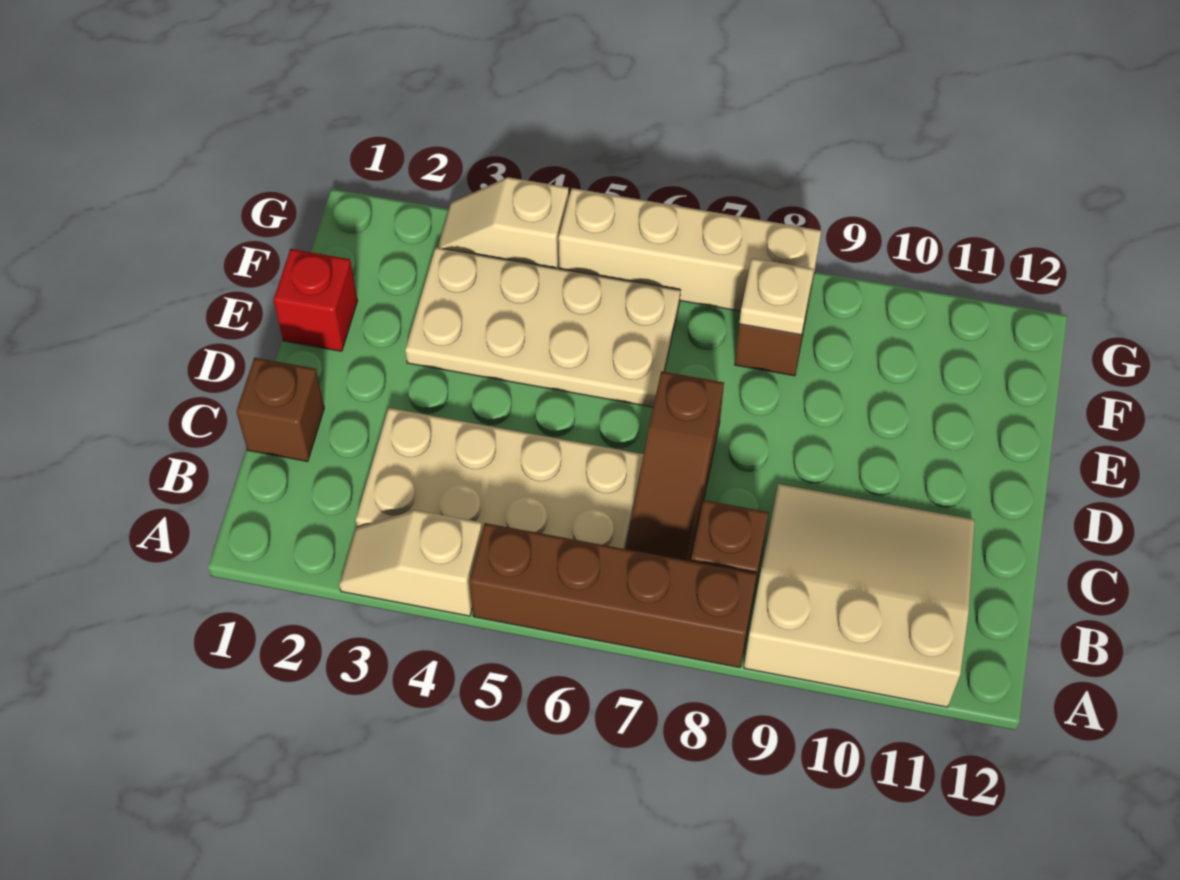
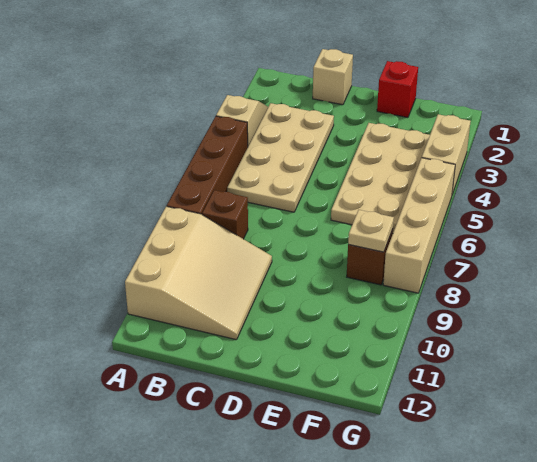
brown 1x3 slope [626,371,724,561] -> none
brown 1x1 brick [236,358,324,462] -> tan 1x1 brick [313,49,353,105]
tan 1x2 slope [438,177,569,269] -> tan 1x2 brick [422,114,471,194]

